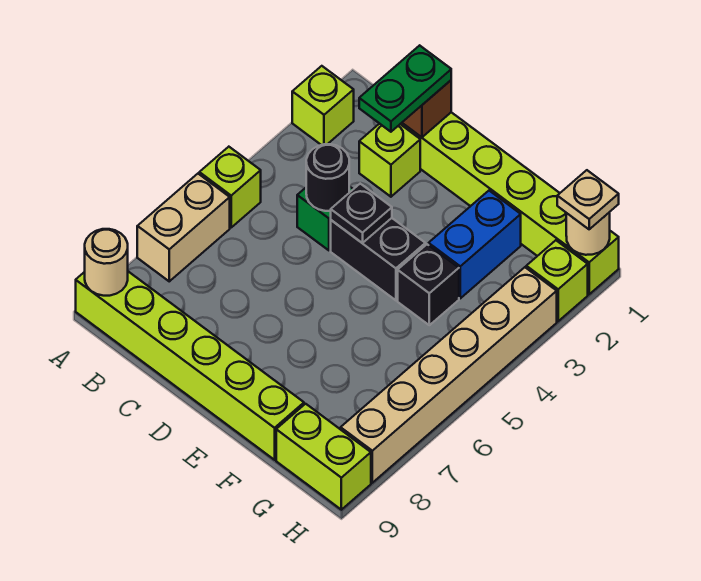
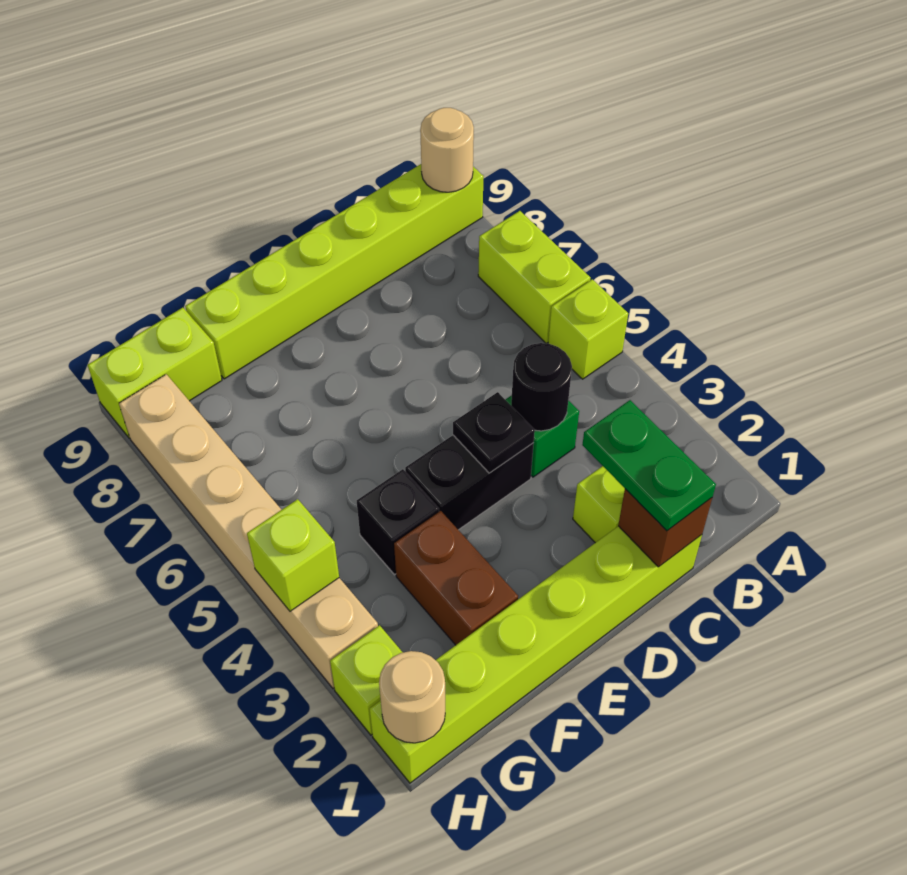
lime 1x1 brick [292,66,354,145] -> lime 1x1 brick moved to [247,499,339,611]
tan 1x2 brick [137,174,230,281] -> lime 1x2 brick [478,211,590,343]
blue 1x2 brick [429,191,521,298] -> brown 1x2 brick [394,511,518,645]
tan 1x1 plate [557,170,619,229] -> none

